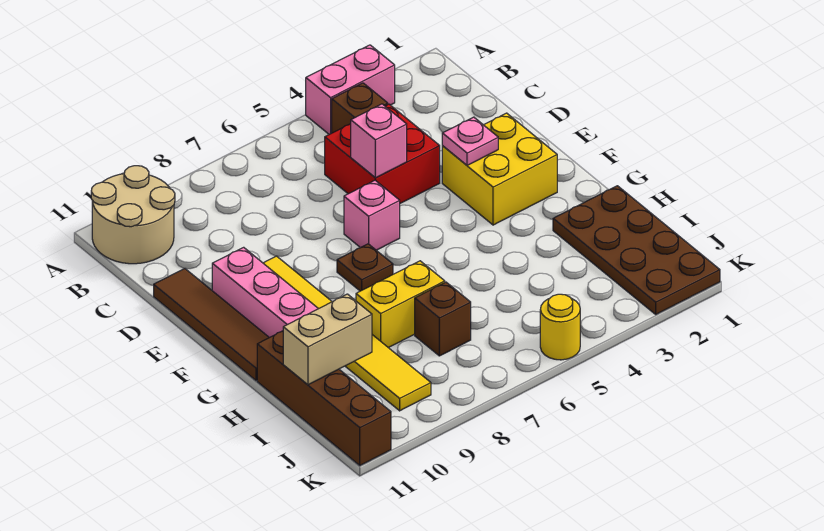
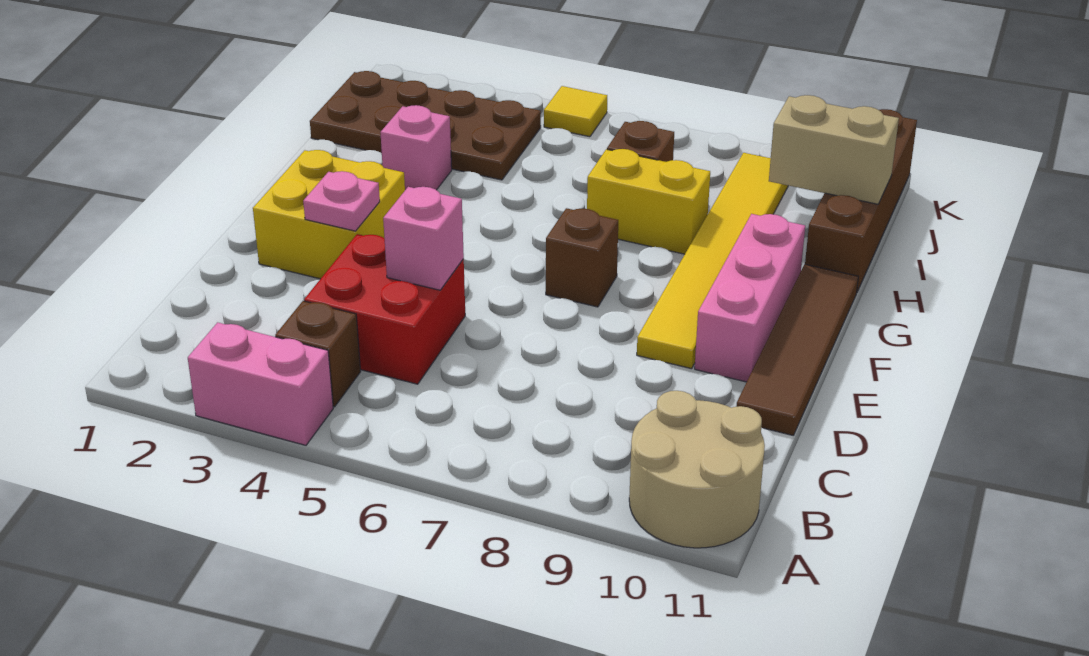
pink 1x1 brick [344,180,400,250] -> pink 1x1 brick moved to [380,105,452,190]
brown 1x1 plate [337,244,393,291] -> brown 1x1 brick [546,208,618,307]
brown 2x4 plate [553,186,720,314] -> brown 2x4 plate turned to [310,71,541,180]
yellow 1x1 round brick [540,294,580,360] -> yellow 1x1 tile [544,86,607,137]

